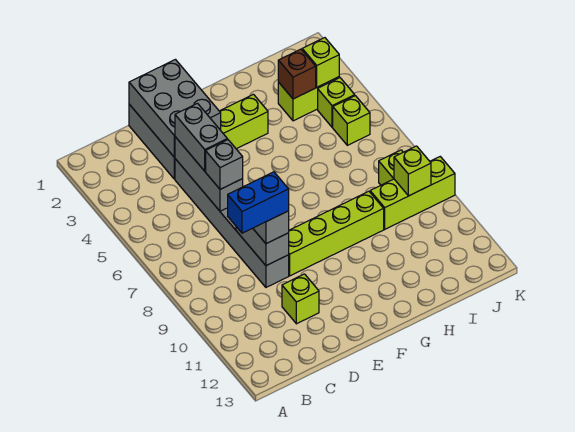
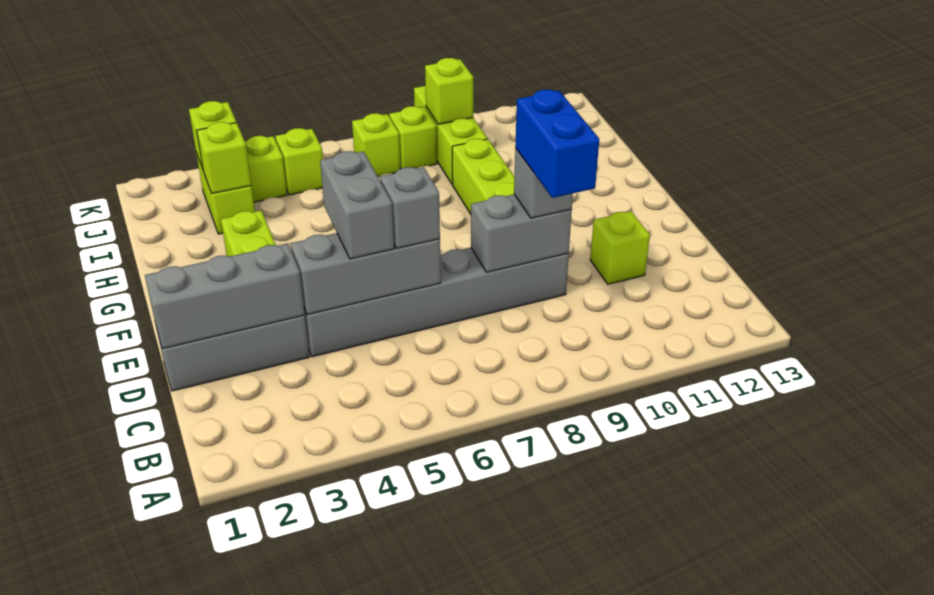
grey 2x3 brick [129,60,221,157] -> grey 1x3 brick [145,244,305,349]
grey 1x2 brick [175,103,227,171] -> grey 1x2 brick turned to [320,151,394,259]
brown 1x1 brick [278,49,316,99] -> lime 1x1 brick [197,122,251,193]
none -> lime 1x1 brick [352,113,400,176]

